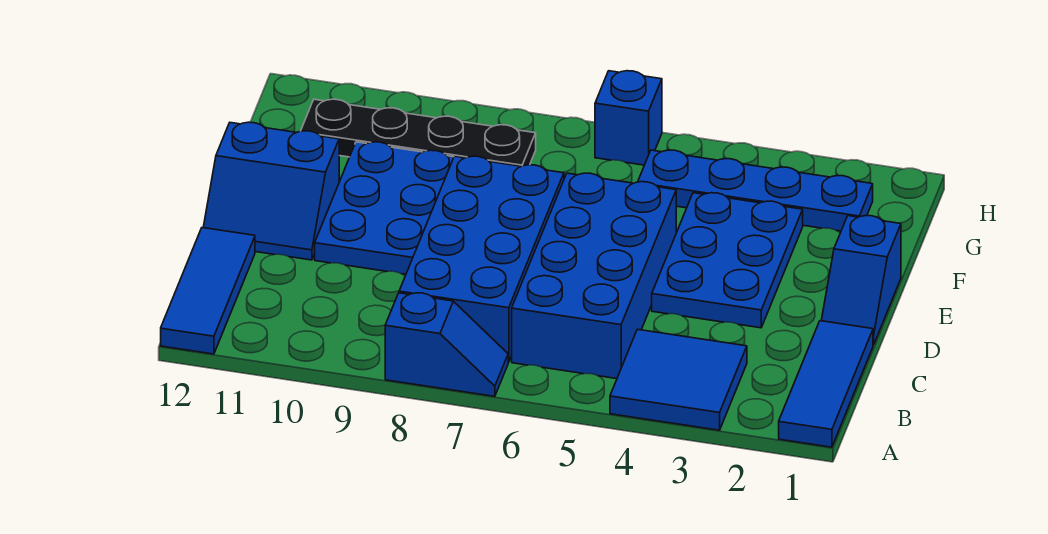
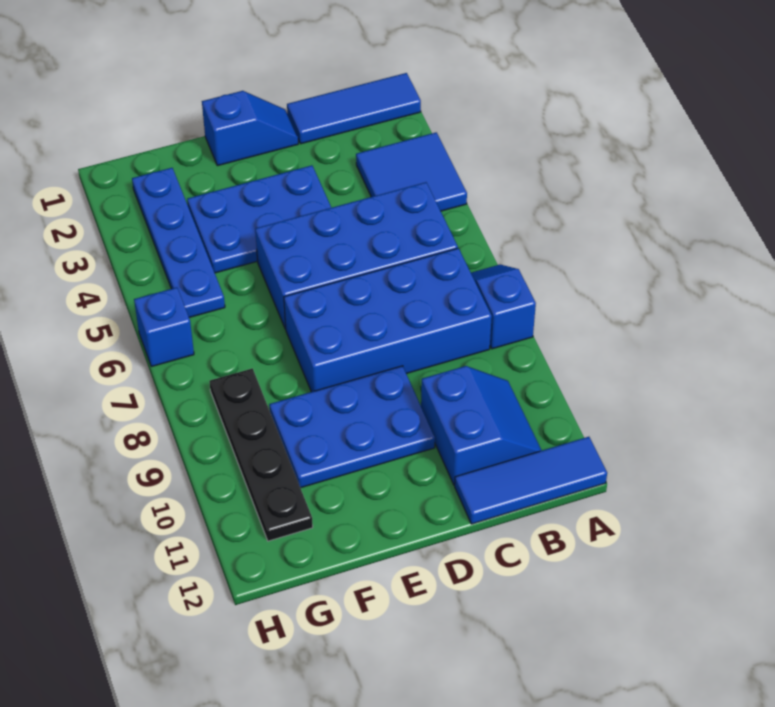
blue 2x2 slope [203,122,339,260] -> blue 2x2 slope moved to [421,366,542,485]

